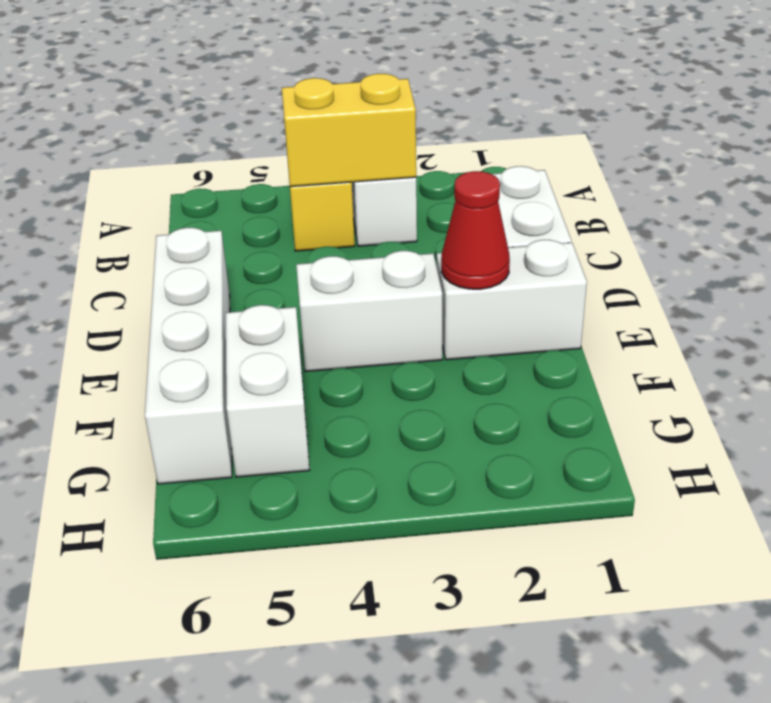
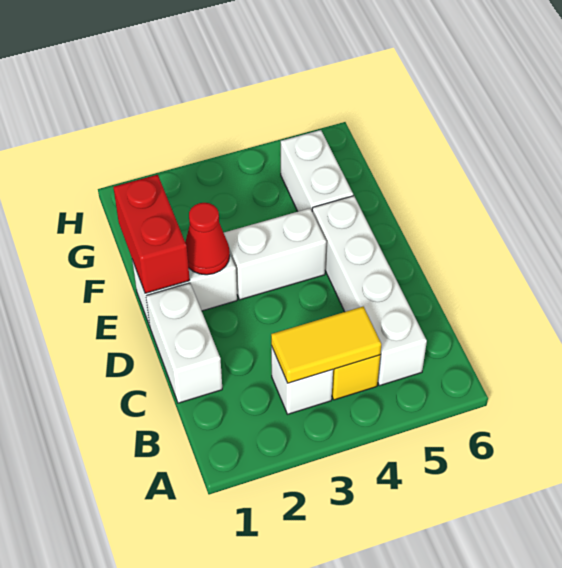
yellow 1x2 brick [282,74,416,187] -> yellow 1x2 tile [271,307,381,383]
white 1x4 brick [145,228,232,484] -> white 1x4 brick moved to [312,196,427,386]
none -> red 1x2 brick [113,175,190,293]

